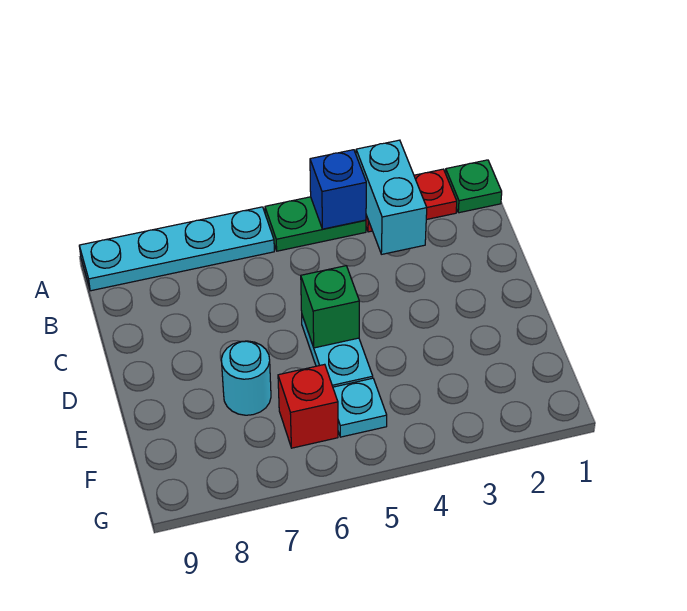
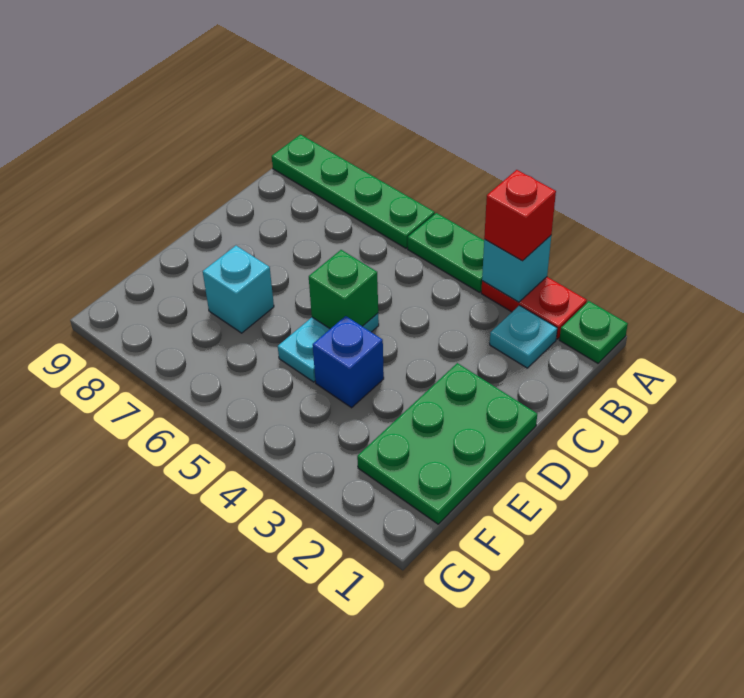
cyan 1x2 brick [356,140,427,254] -> cyan 1x1 brick [482,236,551,302]
blue 1x1 brick [310,150,366,229] -> blue 1x1 brick moved to [313,316,384,408]
cyan 1x4 plate [79,207,274,291] -> green 1x4 plate [272,135,435,248]
none -> green 2x3 plate [357,363,537,524]
cyan 1x1 round brick [221,341,271,415] -> cyan 1x1 brick [203,246,274,333]
cyan 1x1 plate [333,378,387,437] -> cyan 1x1 plate moved to [490,306,557,368]
red 1x1 brick [278,364,338,448] -> red 1x1 brick moved to [484,170,556,261]

